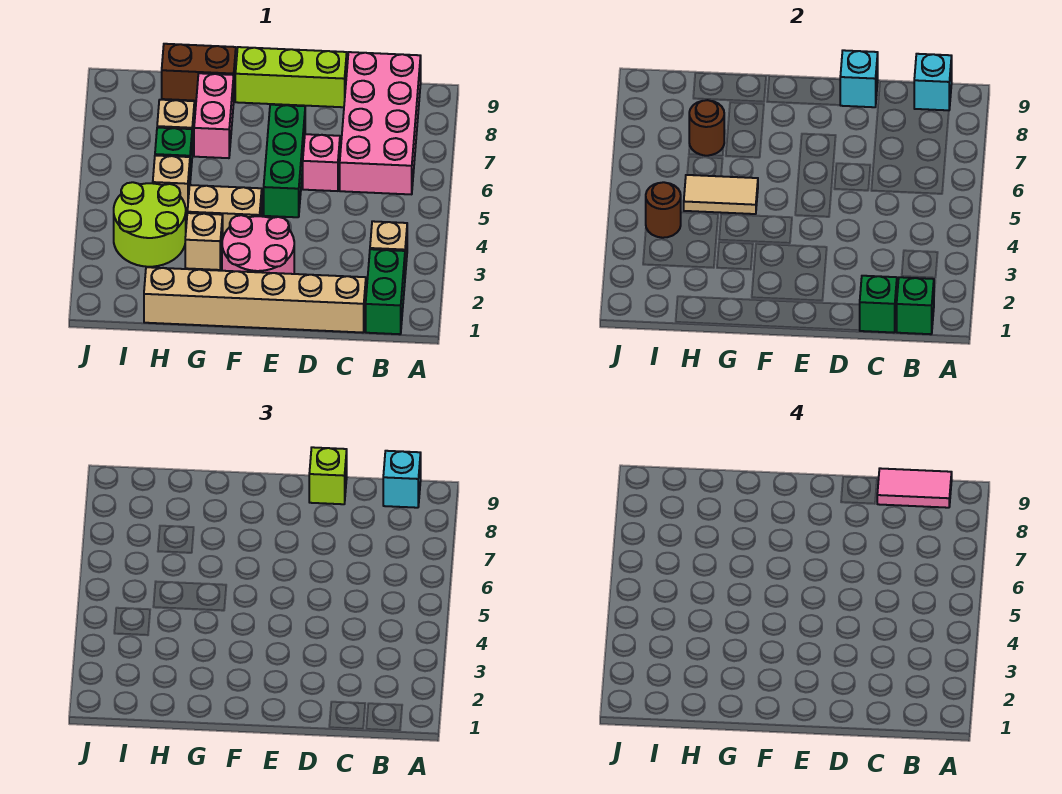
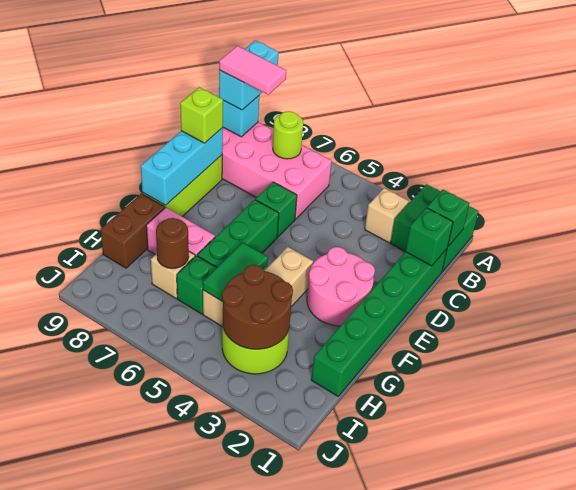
green 1x2 brick [366,249,405,334] -> green 2x2 brick [391,184,478,272]
none -> lime 1x1 round brick [273,111,303,159]
cyan 1x1 brick [383,451,421,508] -> cyan 1x2 brick [219,40,279,110]
pink 1x2 tile [877,468,952,508] -> pink 1x2 tile turned to [219,46,286,95]
tan 1x6 brick [144,267,366,333] -> green 1x6 brick [311,249,447,396]
pink 1x1 brick [303,134,340,191] -> green 1x1 brick [255,182,297,237]
cyan 1x1 brick [840,50,878,107] -> cyan 1x3 brick [141,128,223,205]
green 1x3 brick [264,105,305,217] -> green 1x3 brick turned to [197,200,279,267]
tan 1x1 brick [185,213,223,270] -> none
tan 1x2 tile [684,175,758,214] -> green 1x2 tile [203,243,268,301]
brown 1x1 round brick [646,182,681,238] -> brown 2x2 round brick [222,265,293,349]

